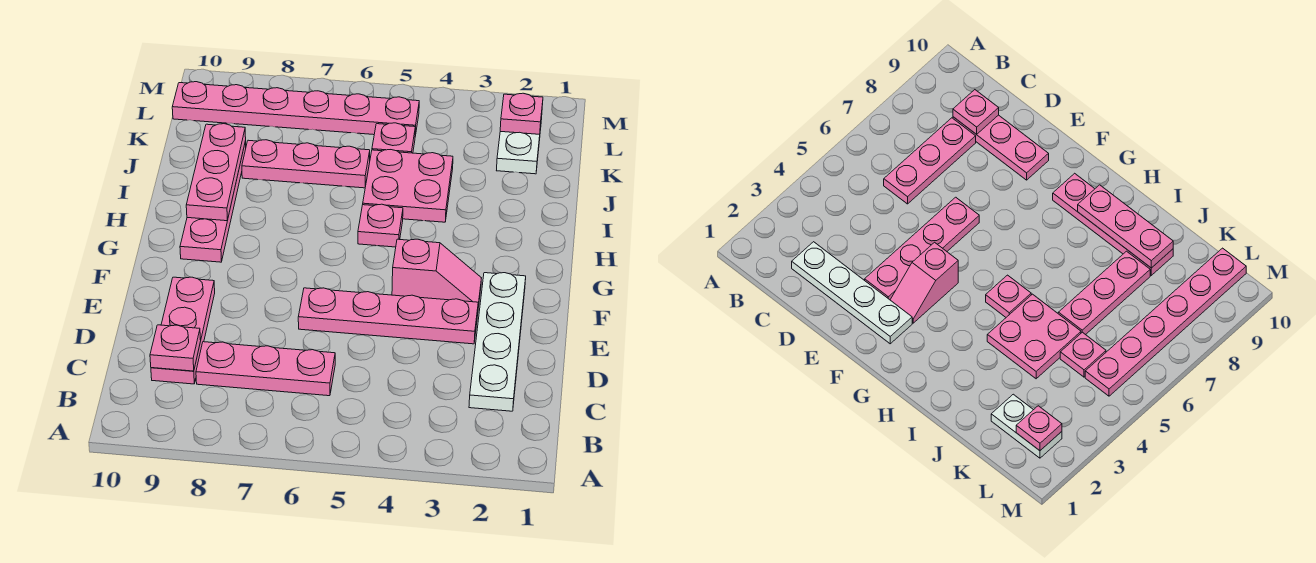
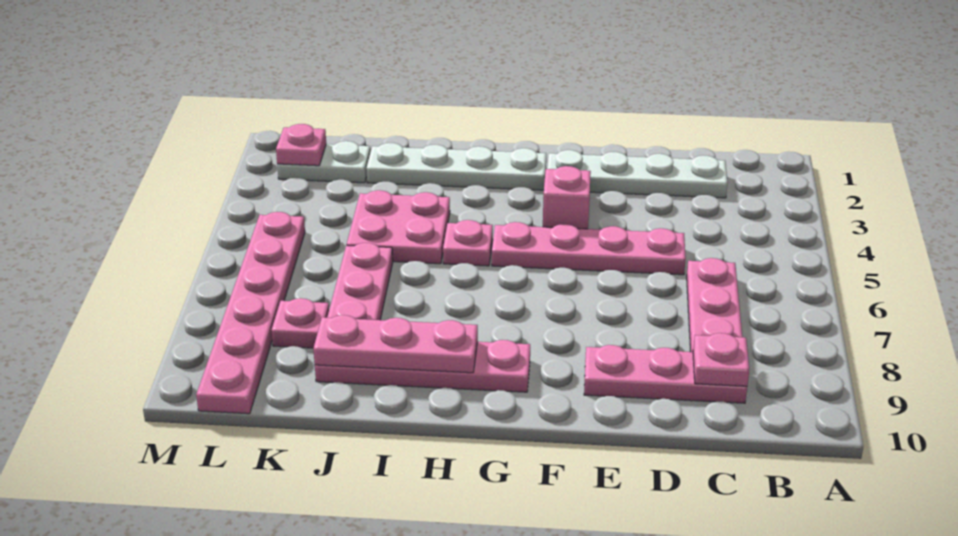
pink 1x4 plate [298,288,478,344] -> pink 1x4 plate turned to [492,222,686,275]
none -> white 1x4 plate [366,143,546,190]
pink 1x1 plate [372,123,415,153] -> pink 1x1 plate moved to [271,298,329,348]

